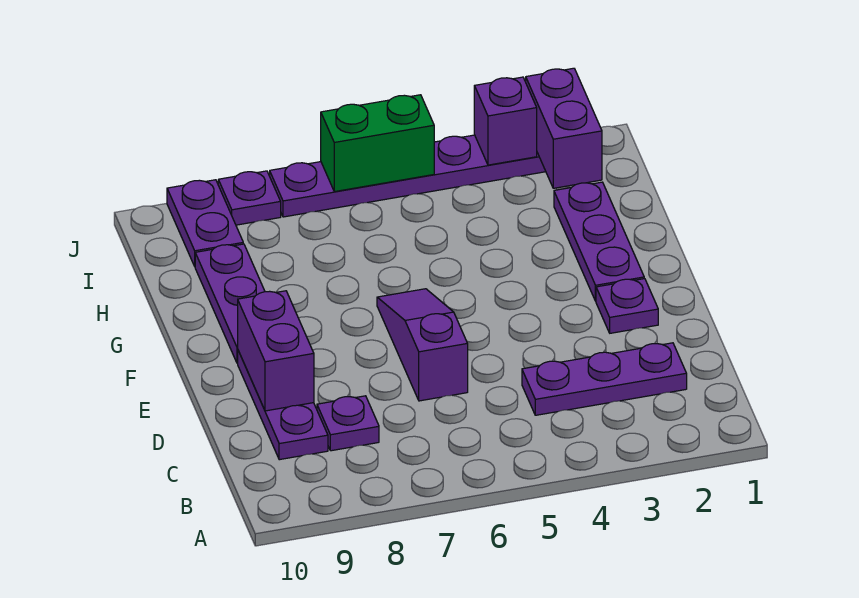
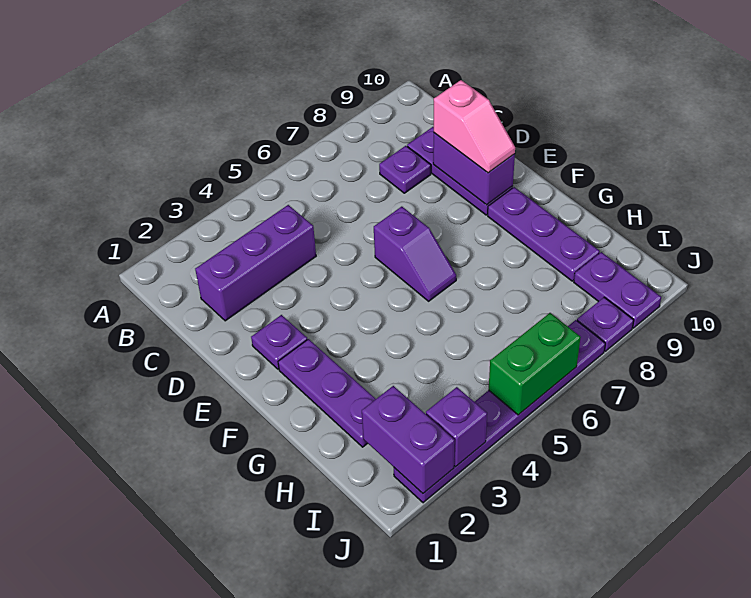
purple 1x3 plate [522,343,687,415] -> purple 1x3 brick [195,205,316,321]
purple 1x3 slope [377,289,468,401] -> purple 1x2 slope [374,207,456,301]
none -> pink 1x2 slope [434,80,515,173]

